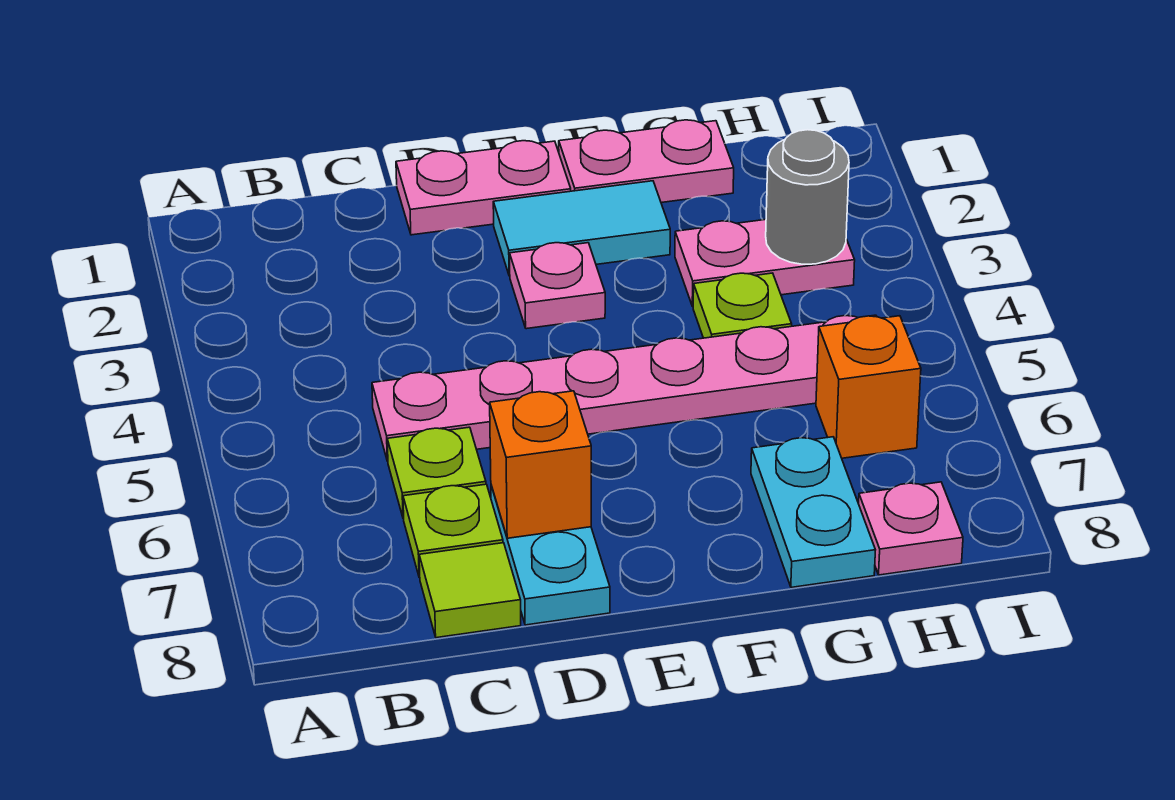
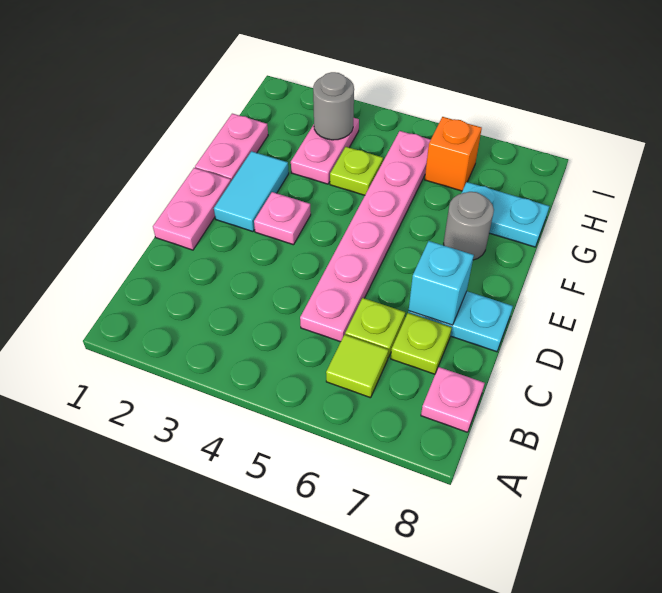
lime 1x1 tile [419,543,521,638] -> lime 1x1 tile moved to [326,335,388,398]
orange 1x1 brick [490,391,591,538] -> cyan 1x1 brick [409,241,474,325]
none -> grey 1x1 round brick [444,192,494,260]
pink 1x1 plate [859,482,963,575] -> pink 1x1 plate moved to [421,367,485,432]

